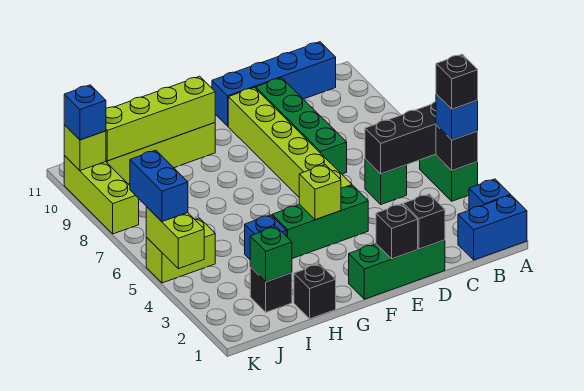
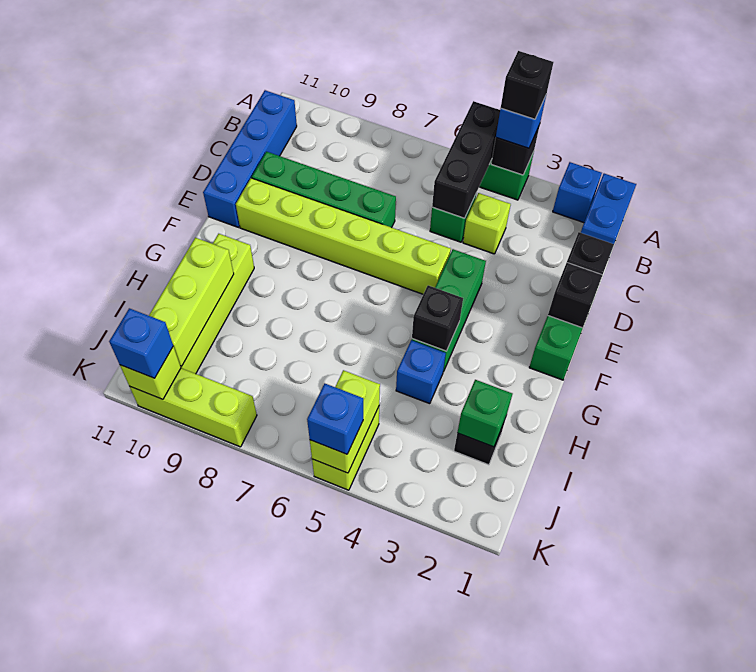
lime 1x1 brick [299,165,341,220] -> lime 1x1 brick moved to [463,193,511,254]
lime 1x4 brick [106,76,215,161] -> lime 1x3 brick [149,238,234,366]
black 1x1 brick [294,264,336,319] -> black 1x1 brick moved to [412,285,463,351]
lime 1x2 brick [146,207,204,269] -> lime 1x2 brick turned to [310,370,380,473]
blue 1x2 brick [130,150,188,222] -> blue 1x1 brick [307,384,363,454]

